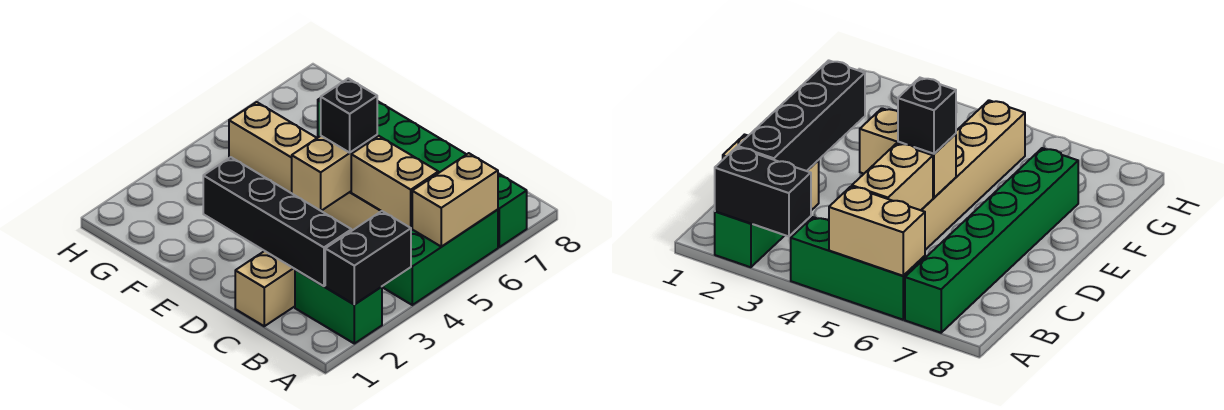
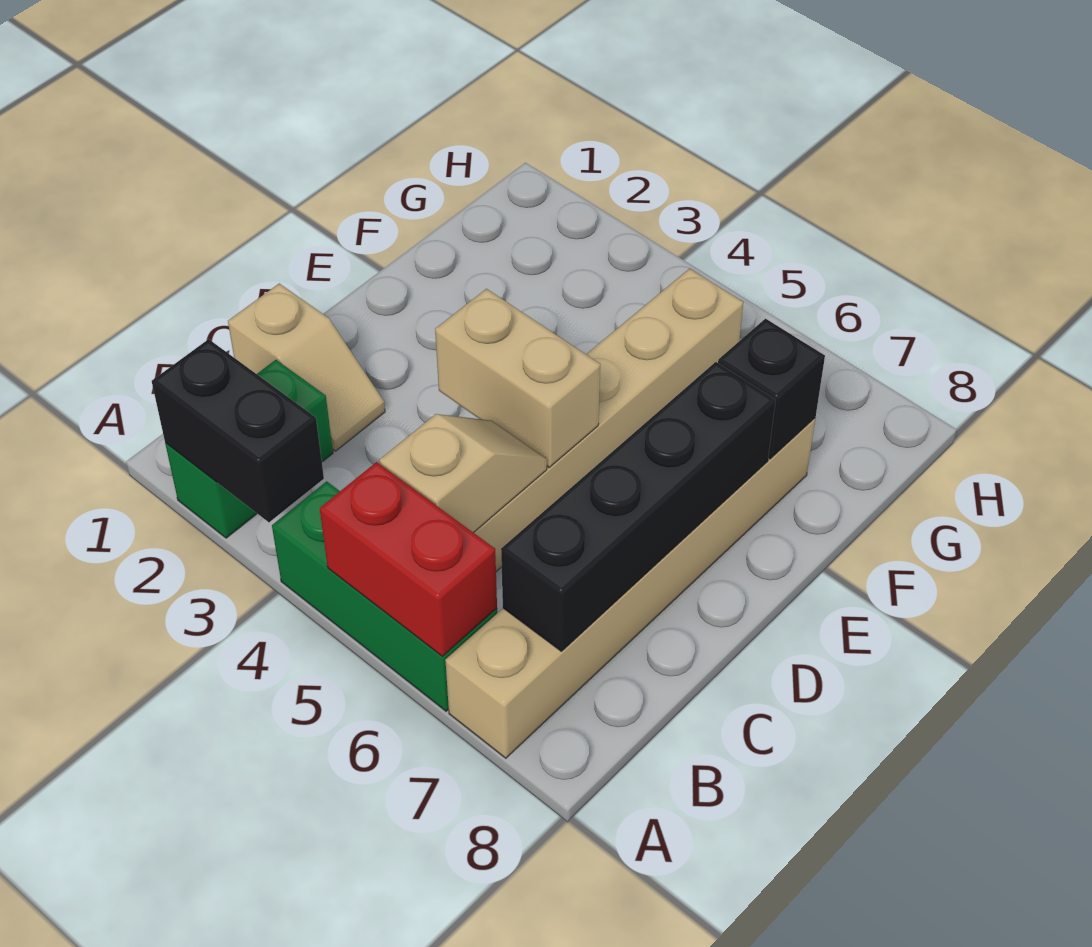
tan 1x2 brick [412,153,498,247] -> red 1x2 brick [320,462,497,656]
green 1x6 brick [318,98,527,247] -> tan 1x6 brick [445,418,815,758]
black 1x4 brick [203,157,351,286] -> black 1x4 brick moved to [501,362,776,651]
tan 1x2 brick [351,136,438,228] -> tan 1x2 slope [379,414,547,533]
tan 1x2 brick [235,251,295,326] -> tan 1x2 slope [228,284,385,451]
black 1x1 brick [321,78,377,153] -> black 1x1 brick moved to [718,319,825,459]

